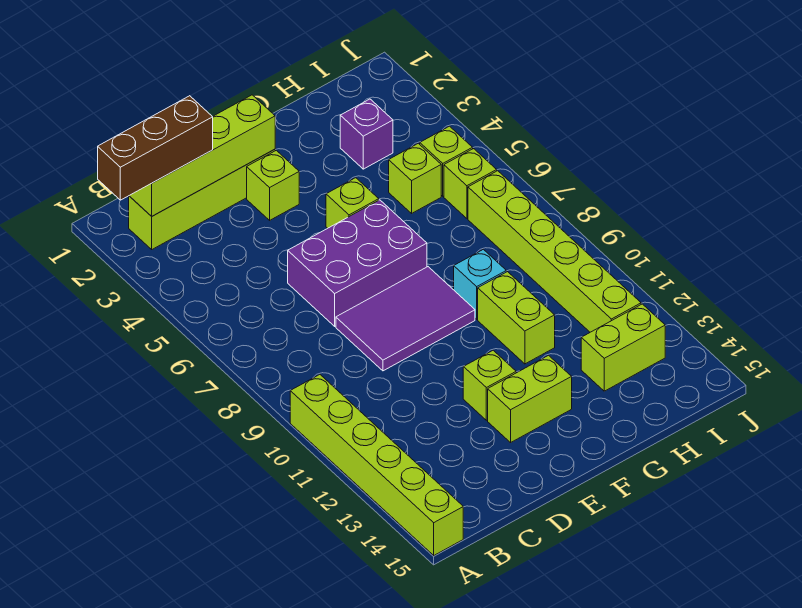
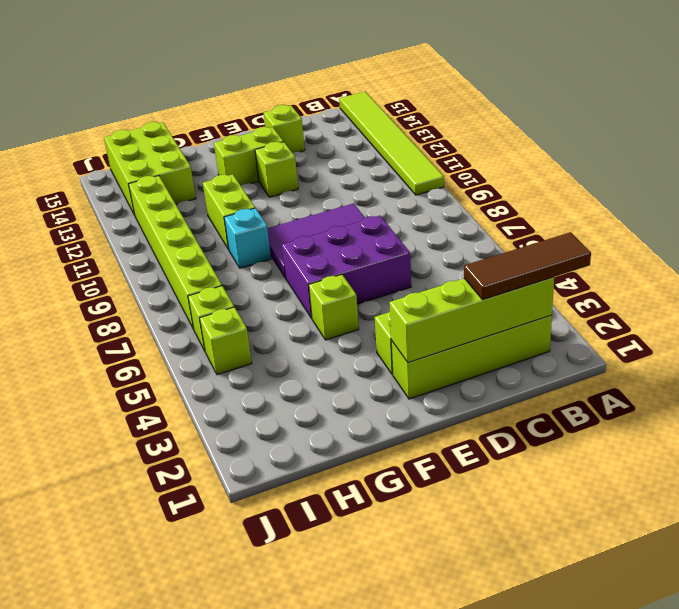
brown 1x3 brick [98,96,213,200] -> brown 1x3 tile [464,232,591,300]
lime 1x6 brick [290,375,463,555] -> lime 1x6 tile [339,91,444,195]
purple 1x1 brick [340,99,393,169] -> none
lime 1x1 brick [389,143,441,213] -> lime 1x1 brick moved to [263,105,305,153]
lime 1x2 brick [581,304,665,391] -> lime 2x3 brick [104,122,196,215]

